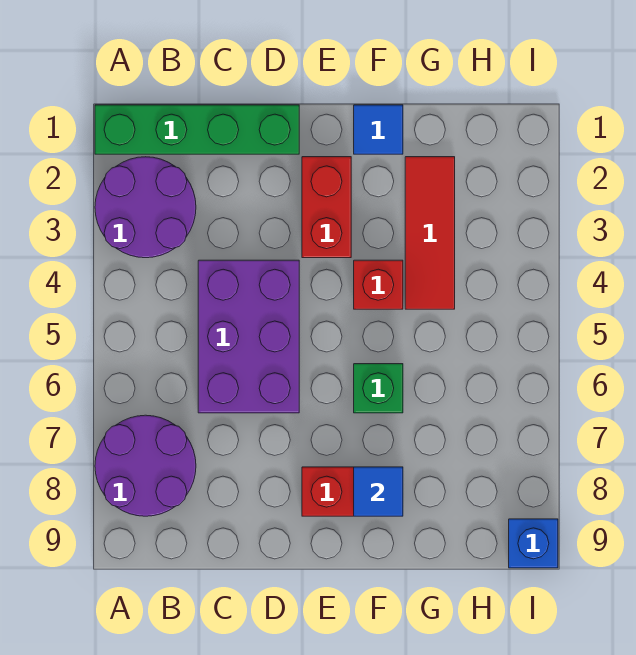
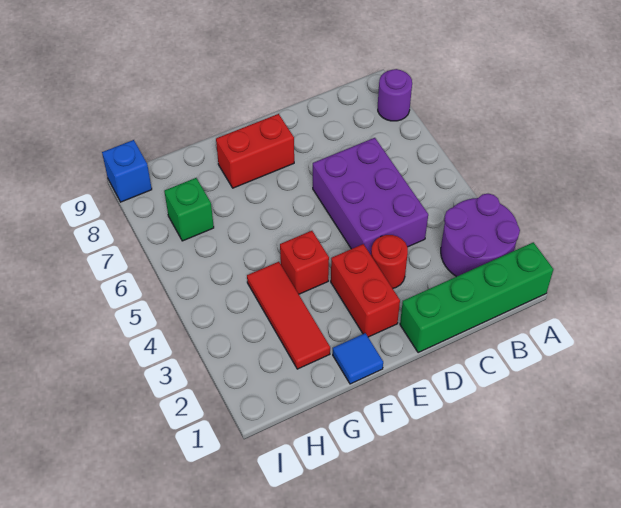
purple 2x2 round brick [95,415,196,516] -> purple 1x1 round brick [378,69,412,121]
none -> red 1x1 round brick [371,235,408,288]
green 1x1 brick [354,364,403,413] -> green 1x1 brick moved to [164,178,214,241]
blue 1x1 tile [354,467,403,516] -> none

